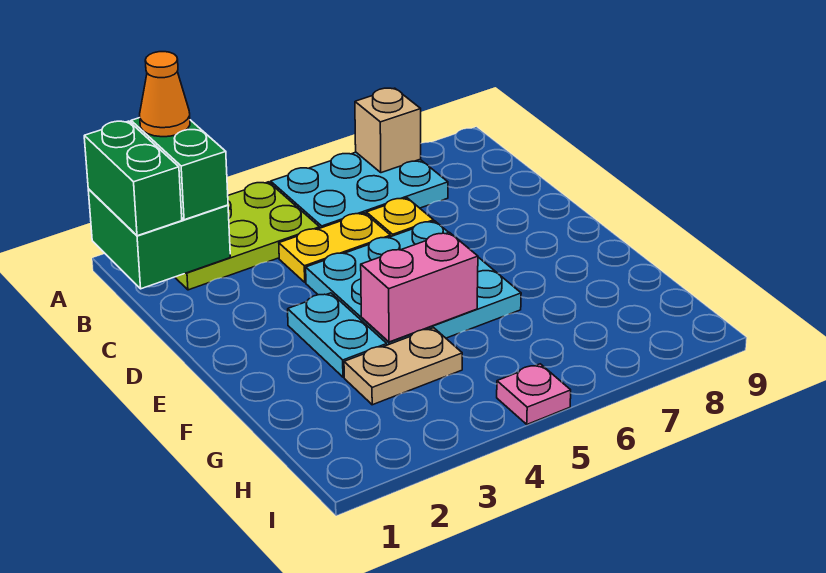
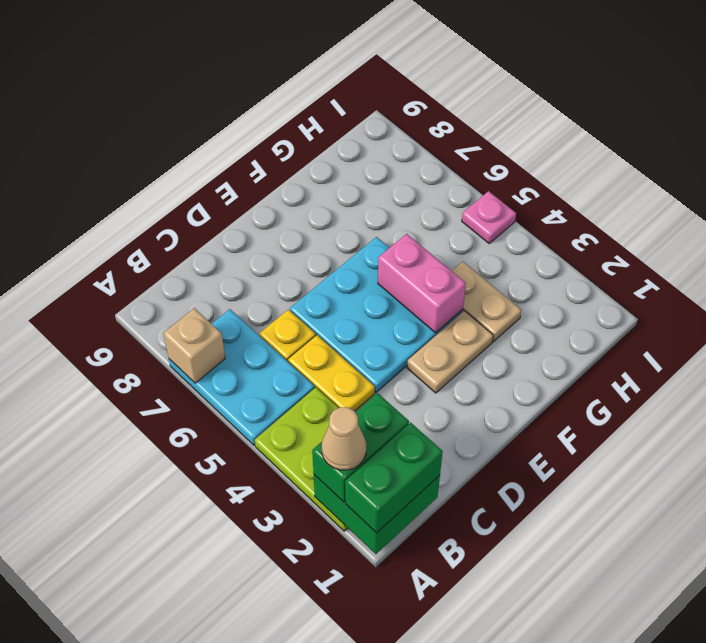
orange 1x1 cone [140,52,190,137] -> tan 1x1 cone [322,407,366,470]
cyan 1x2 plate [288,293,387,377] -> tan 1x2 plate [407,311,493,393]

